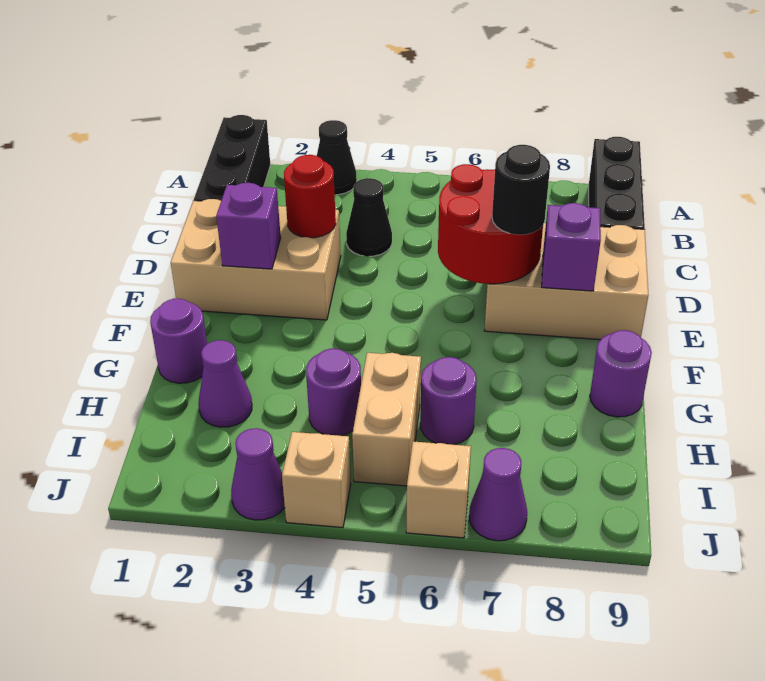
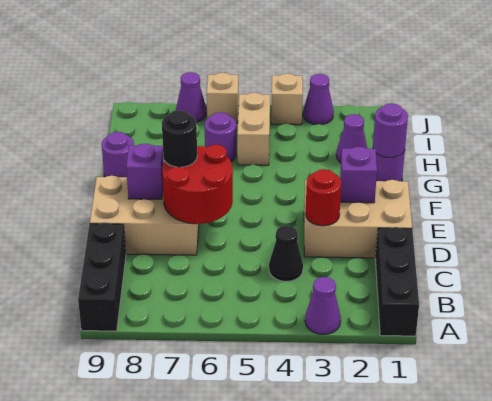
black 1x1 cone [317,120,357,195] -> purple 1x1 cone [305,277,341,335]
purple 1x1 round brick [306,349,361,436] -> purple 1x1 round brick moved to [373,103,408,158]

